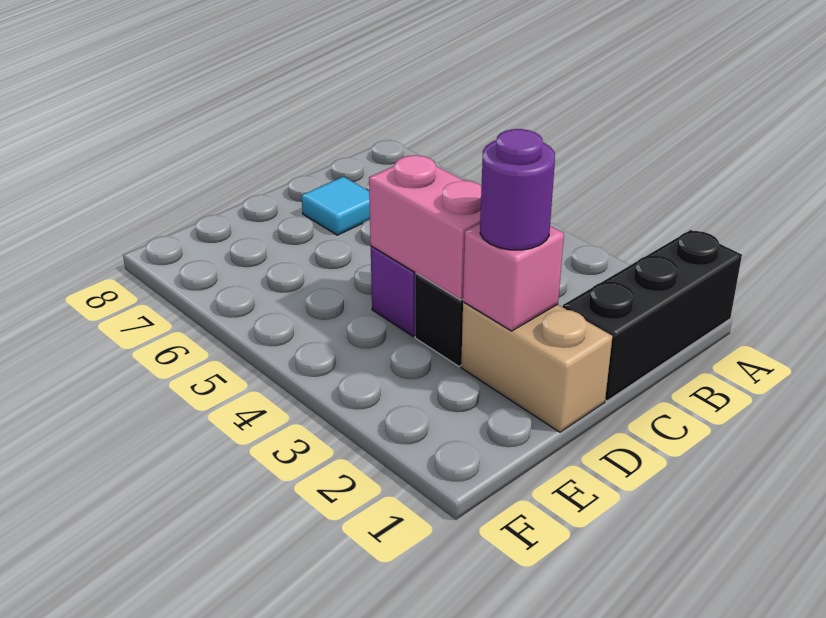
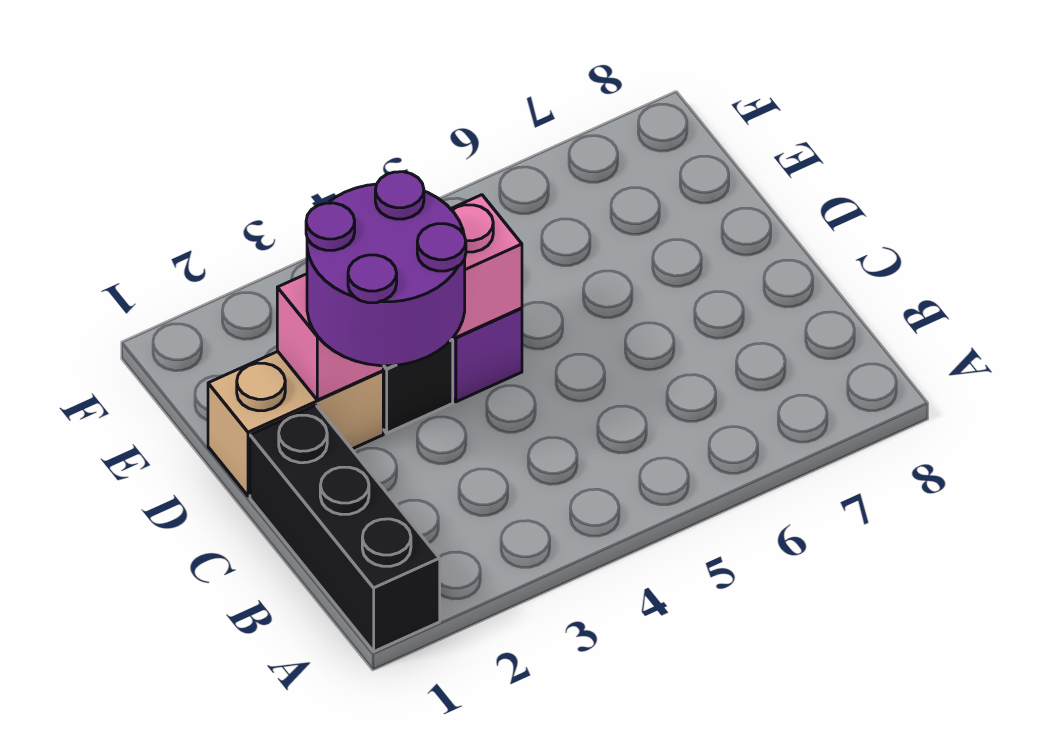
cyan 1x1 tile [301,177,370,235] -> none
purple 1x1 round brick [480,129,555,250] -> purple 2x2 round brick [306,172,466,366]

